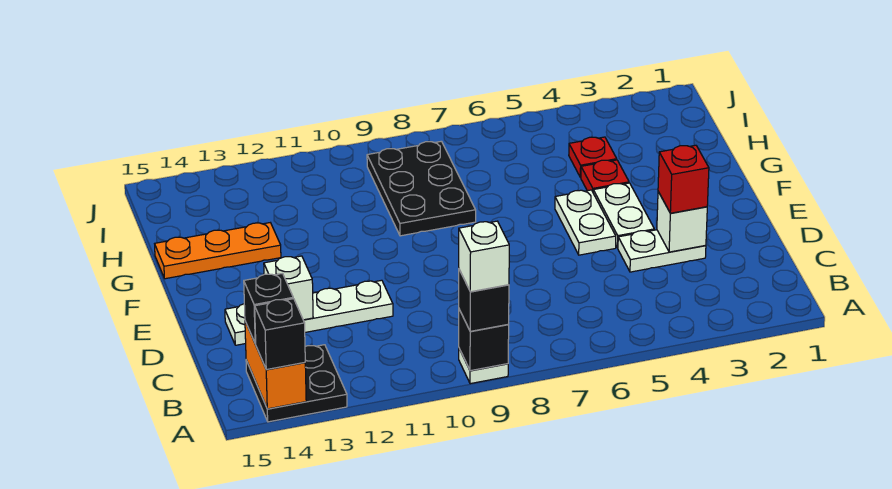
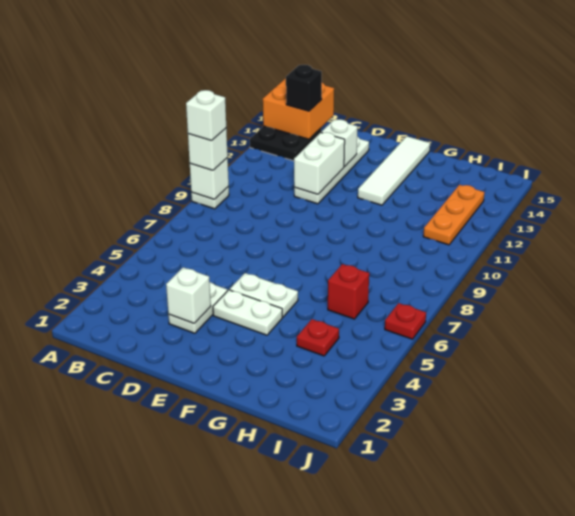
black 1x1 brick [459,309,509,371] -> white 1x1 brick [190,158,229,199]
black 1x1 brick [459,270,509,331] -> white 1x1 brick [188,128,228,170]
orange 1x2 brick [245,321,306,409] -> orange 2x2 brick [263,78,334,139]
black 1x1 brick [255,299,305,370] -> none
red 1x1 brick [658,145,709,213] -> red 1x1 brick moved to [328,264,369,319]
none -> white 1x2 brick [294,132,345,194]
none -> white 1x4 tile [358,136,430,205]
red 1x1 plate [581,160,629,191] -> red 1x1 plate moved to [385,303,426,339]
black 2x3 plate [367,141,476,236] -> none
orange 1x3 plate [155,223,281,279] -> orange 1x3 plate moved to [423,185,485,245]

